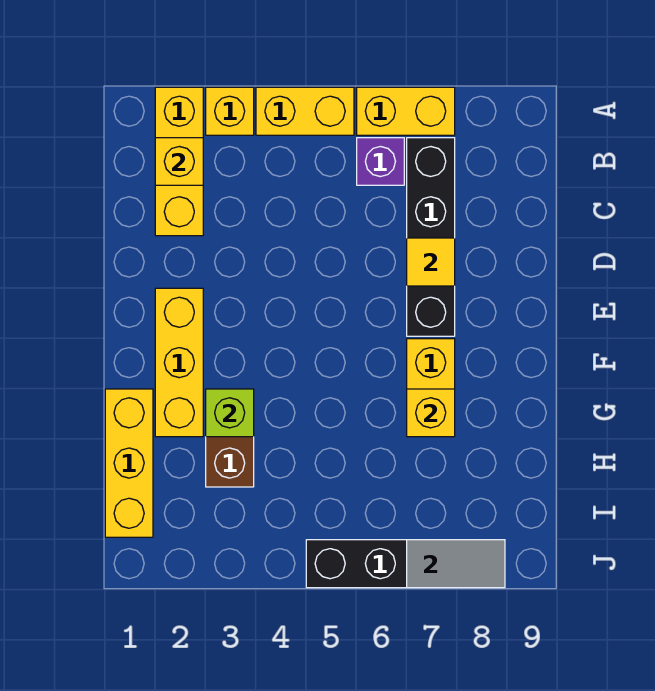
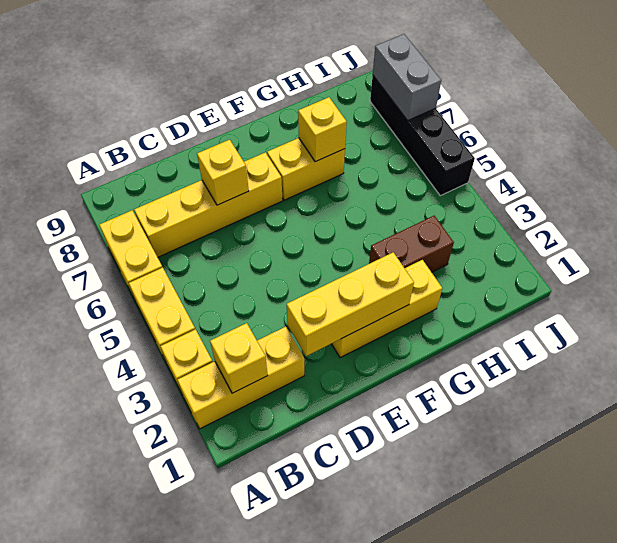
purple 1x1 brick [357,138,404,185] -> none
black 1x4 brick [407,138,455,336] -> yellow 1x4 brick [134,152,283,257]
yellow 1x1 tile [407,238,455,286] -> yellow 1x1 brick [197,140,249,205]
yellow 1x3 brick [105,389,153,537] -> yellow 1x3 brick moved to [287,252,414,356]
lime 1x1 brick [206,389,254,437] -> none
grey 1x2 tile [407,540,505,588] -> grey 1x2 brick [373,34,441,120]

